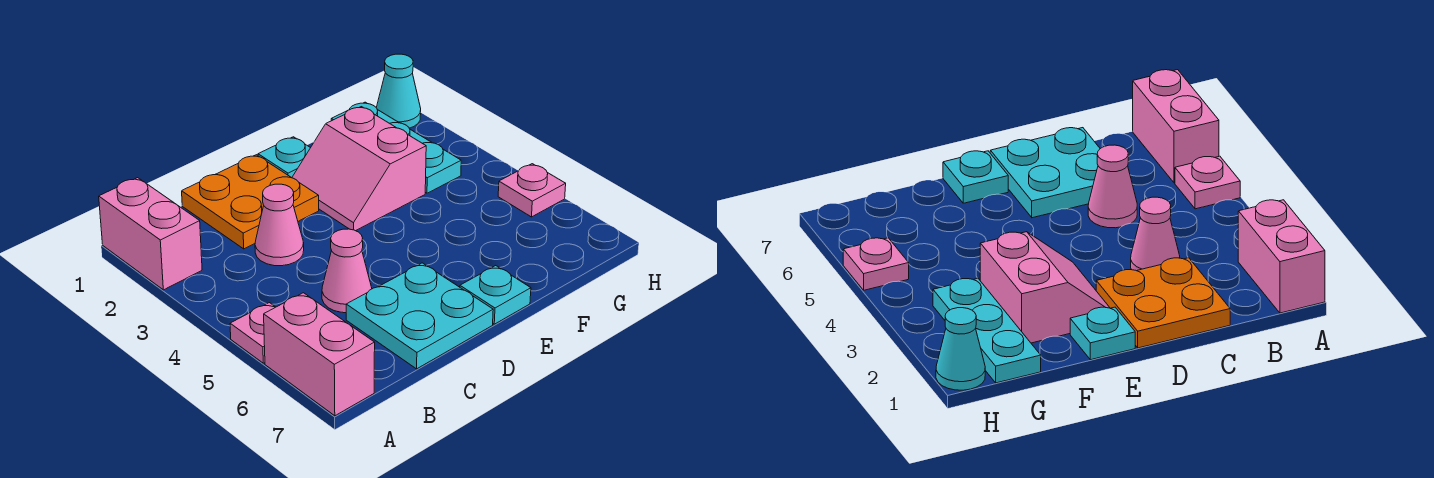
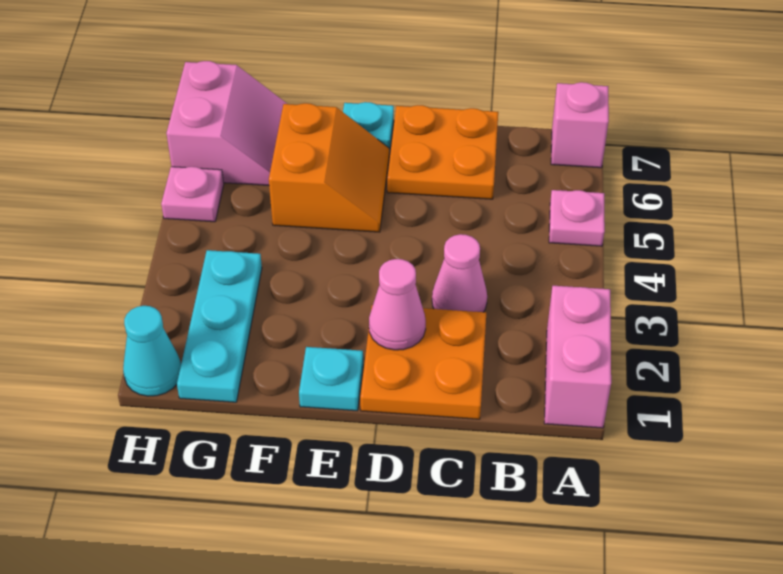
pink 1x2 brick [264,293,375,416] -> pink 1x1 brick [551,82,609,168]
pink 1x1 cone [322,229,372,313] -> pink 1x1 cone moved to [369,259,426,350]
cyan 2x2 plate [346,263,493,369] -> orange 2x2 plate [387,105,498,199]
pink 2x2 slope [292,107,426,231] -> pink 2x2 slope moved to [166,61,287,185]
none -> orange 2x2 slope [269,103,389,232]

